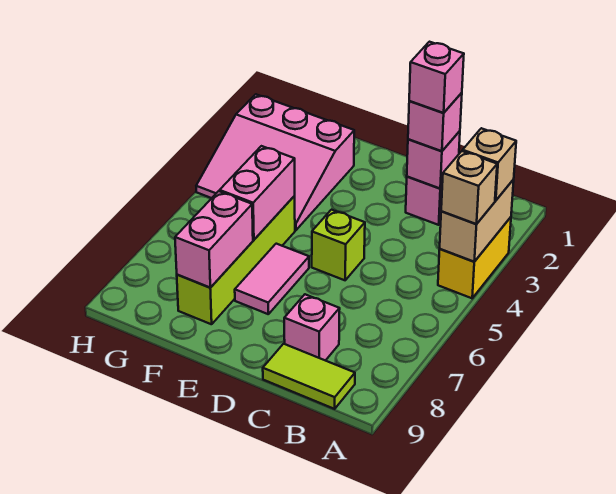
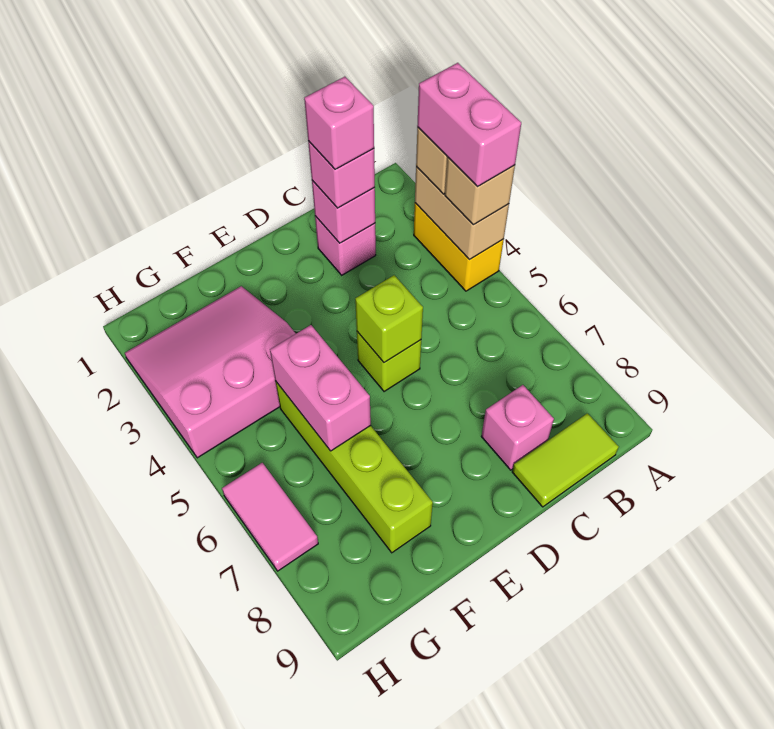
none -> lime 1x1 brick [355,275,423,363]
pink 1x2 tile [235,244,309,314] -> pink 1x2 tile moved to [222,463,318,571]
pink 3x3 slope [196,94,354,230] -> pink 3x3 slope turned to [125,286,296,458]
pink 1x2 brick [175,191,253,288] -> pink 1x2 brick moved to [417,63,521,187]

